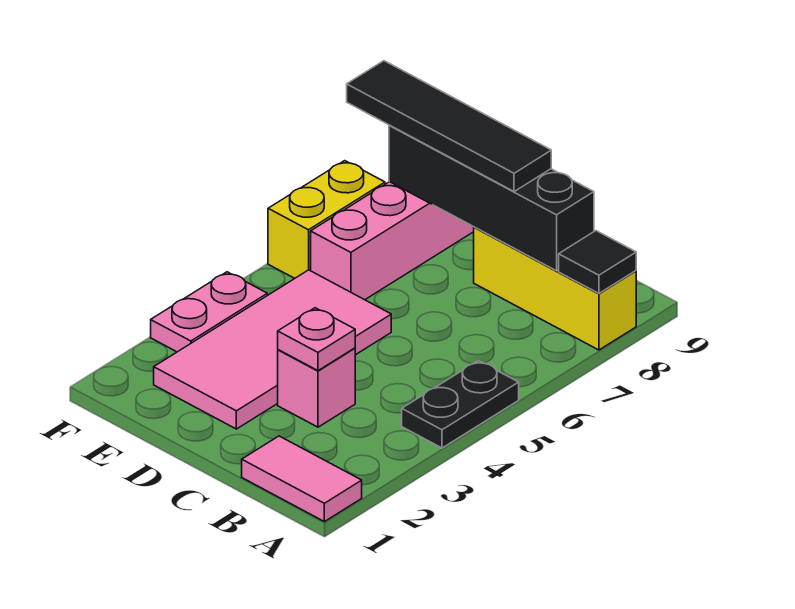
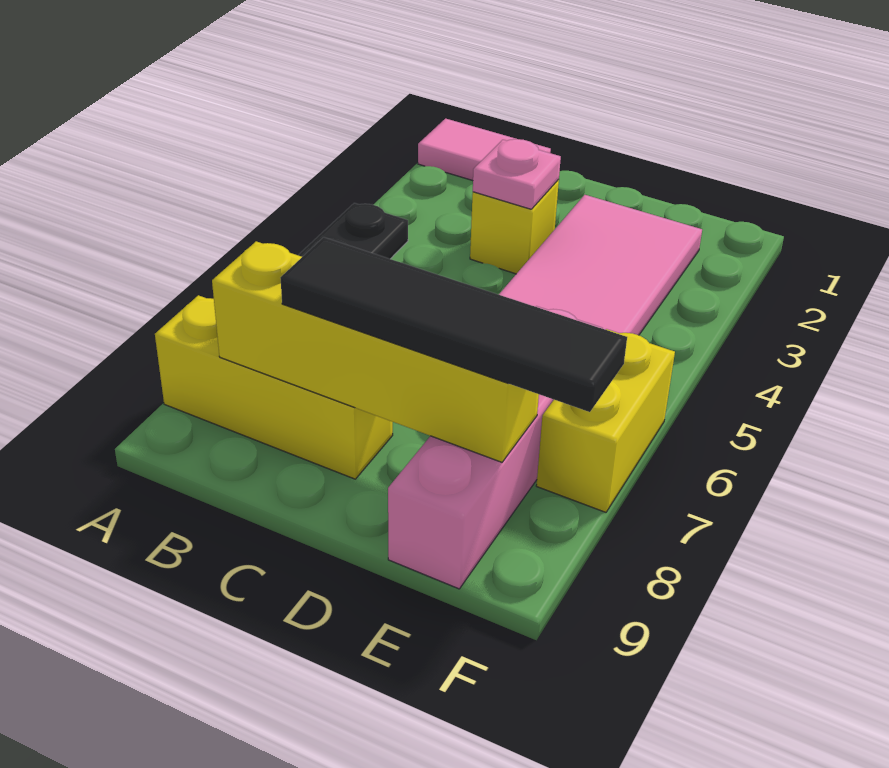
black 1x1 tile [559,231,636,293] -> none
black 1x4 brick [389,125,594,271] -> yellow 1x4 brick [212,241,539,462]
pink 1x1 brick [278,348,355,427] -> yellow 1x1 brick [470,179,559,274]
pink 1x2 plate [151,272,267,352] -> none

